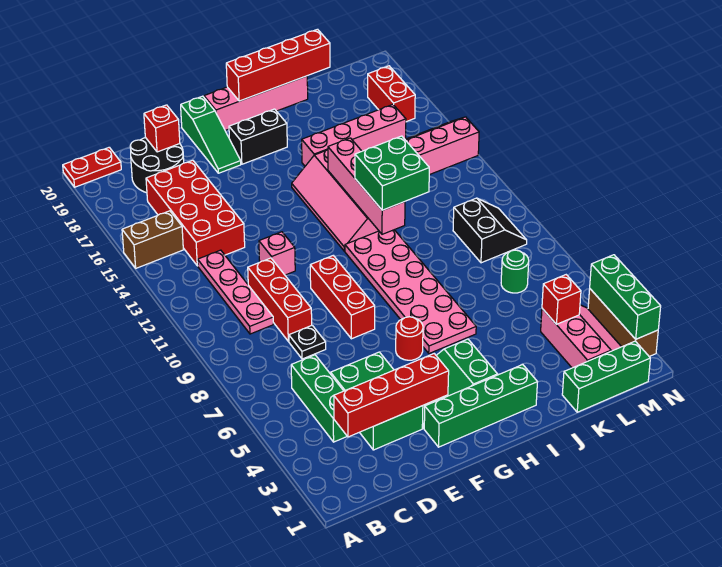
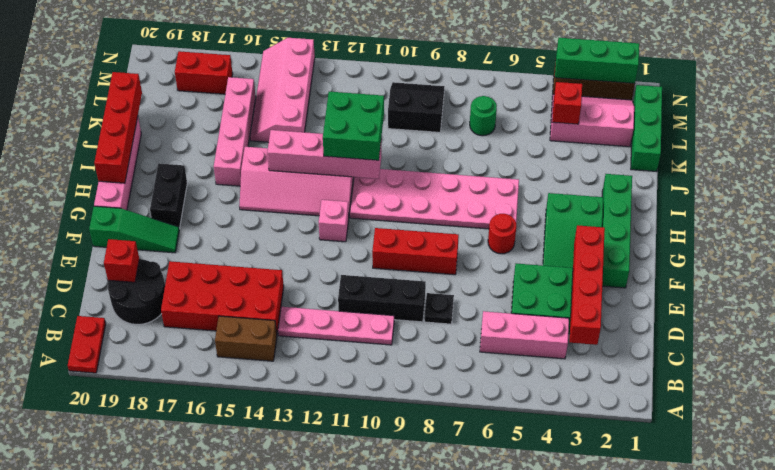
brown 1x2 brick [122,211,183,268] -> brown 1x2 brick turned to [215,316,277,361]
green 1x3 brick [291,355,347,442] -> pink 1x3 brick [480,311,569,359]
red 1x3 brick [248,258,312,341] -> black 1x3 brick [338,275,426,322]
pink 1x1 brick [259,232,295,275] -> pink 1x1 brick moved to [319,200,349,242]

